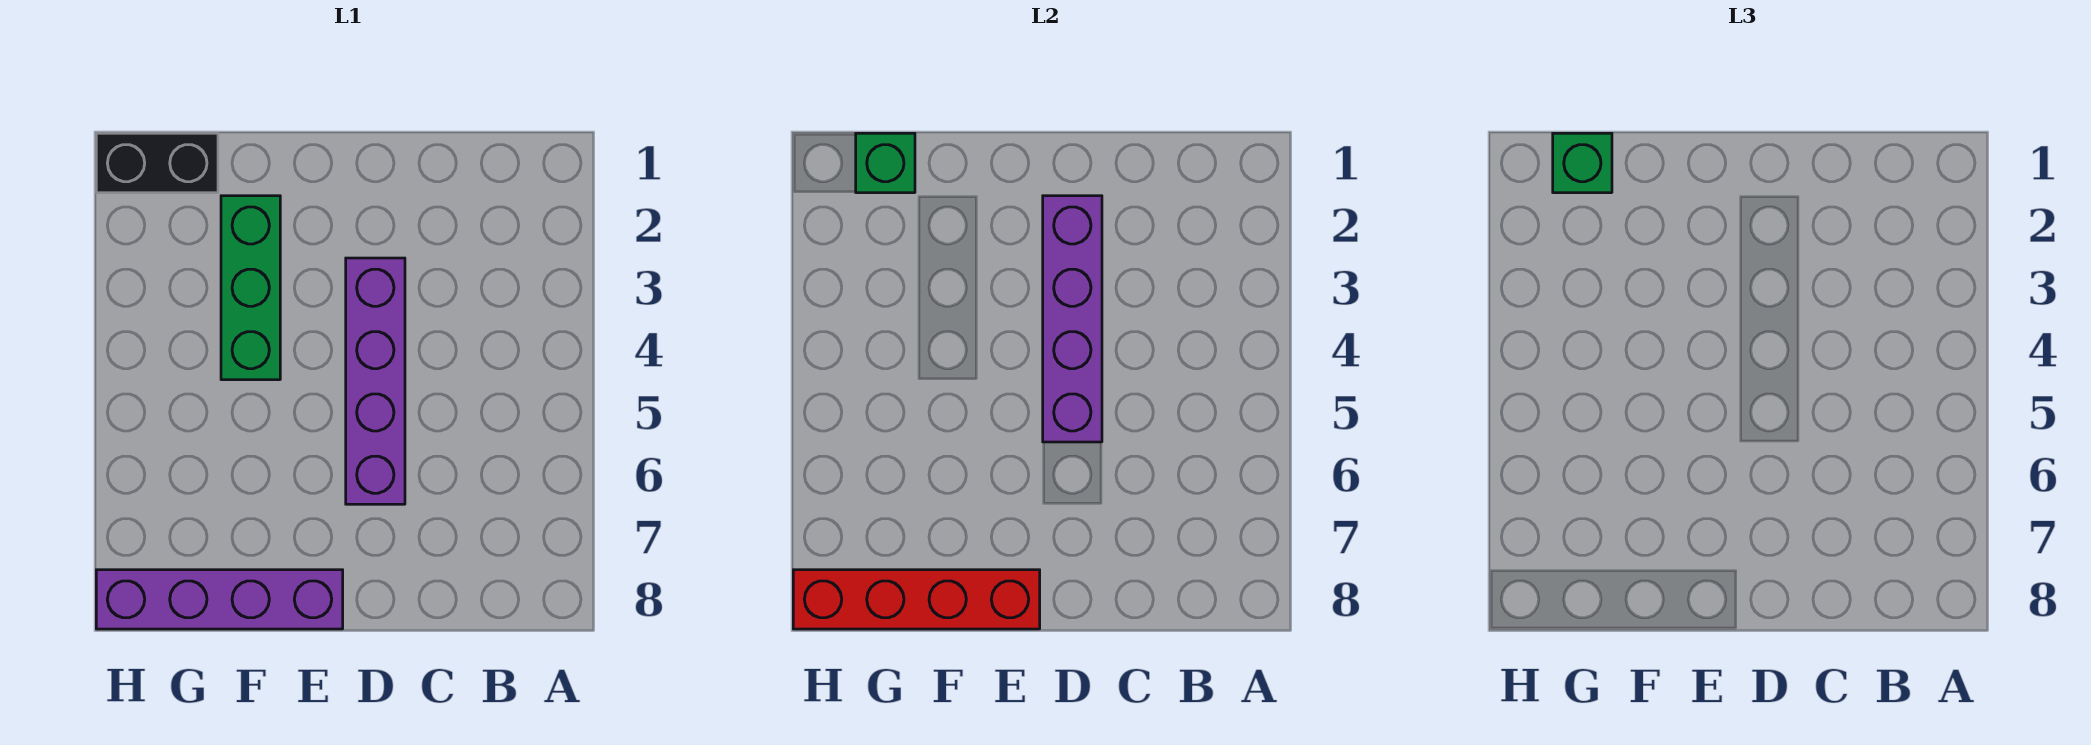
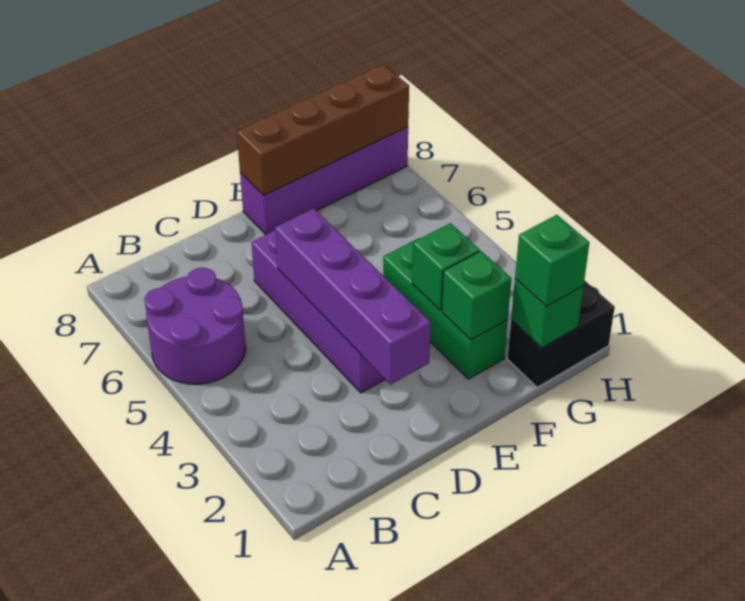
none -> purple 2x2 round brick [145,268,246,384]
red 1x4 brick [793,570,1040,629] -> brown 1x4 brick [237,64,409,195]
none -> green 1x1 brick [442,251,511,340]
none -> green 1x1 brick [412,223,480,310]

